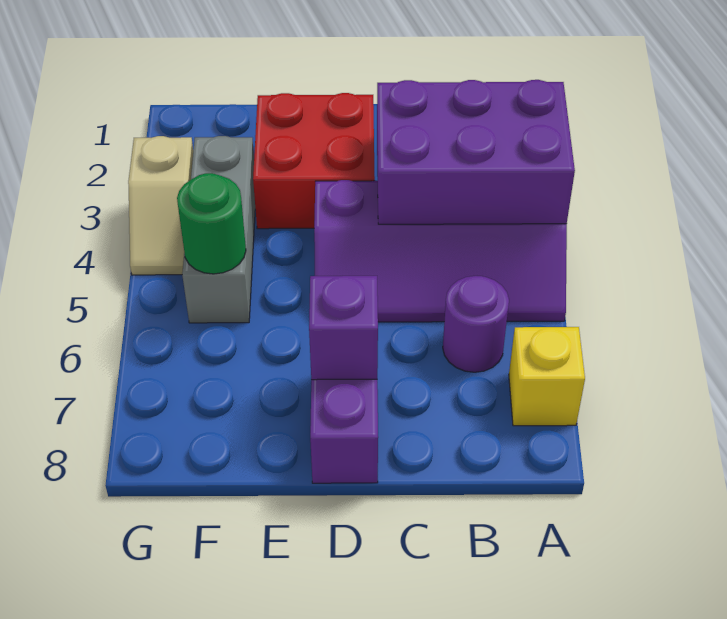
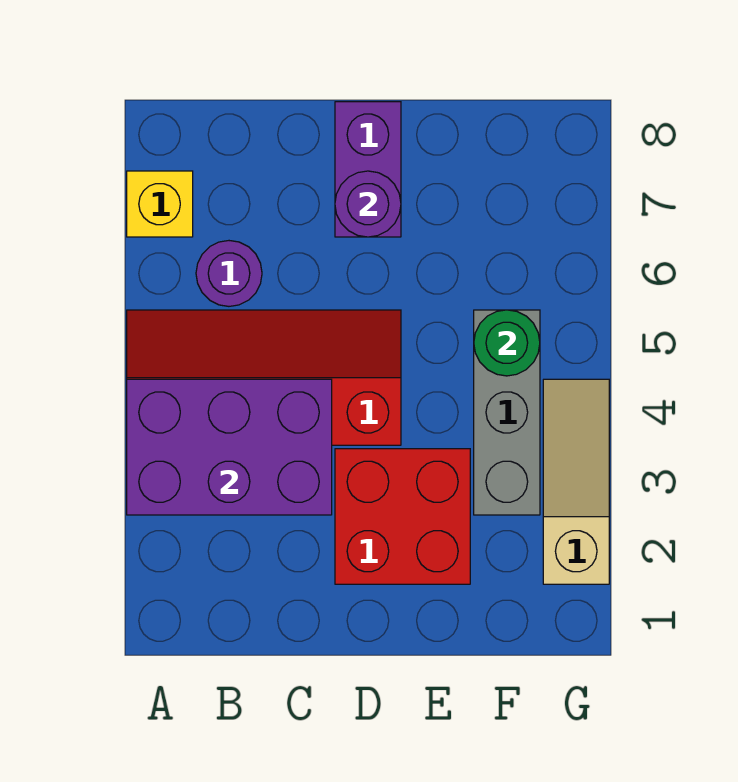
purple 2x4 slope [314,180,567,322] -> red 2x4 slope [127,310,401,445]
purple 1x1 brick [309,276,378,380] -> purple 1x1 round brick [335,171,401,237]
tan 1x2 slope [128,136,193,275] -> tan 1x3 slope [543,379,609,584]

